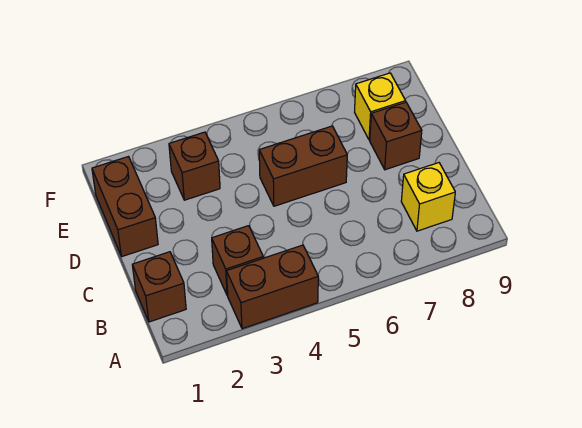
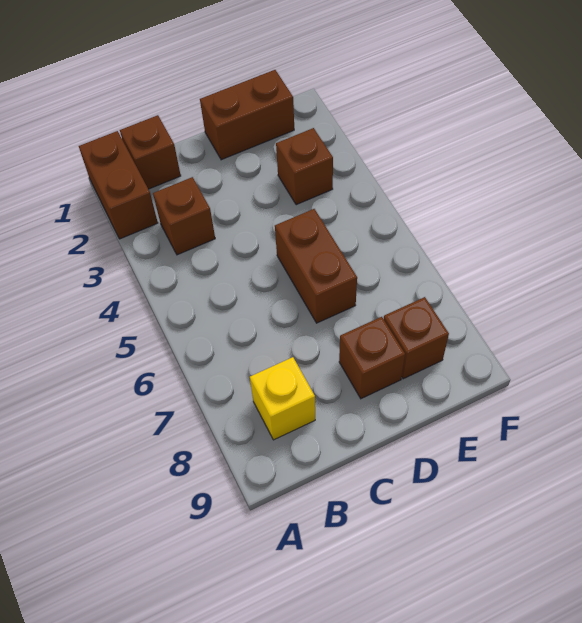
brown 1x2 brick [227,245,318,329] -> brown 1x2 brick moved to [79,131,158,239]
yellow 1x1 brick [355,73,406,140] -> brown 1x1 brick [384,297,449,379]

